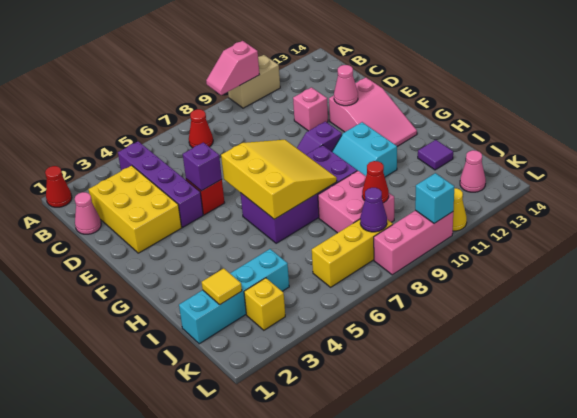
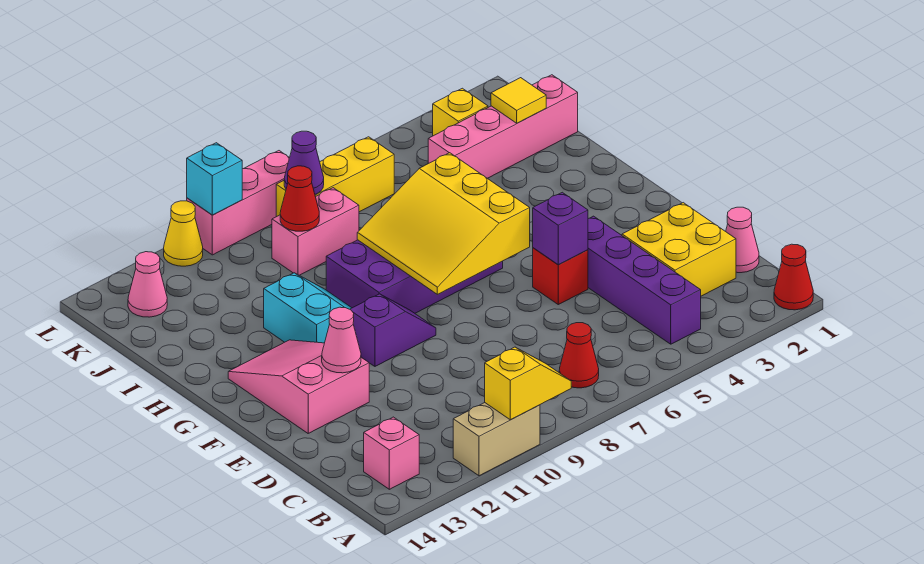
pink 1x2 slope [206,41,259,95] -> yellow 1x2 slope [485,347,571,420]
yellow 2x3 brick [88,166,182,253] -> yellow 2x2 brick [622,203,736,296]
pink 1x1 brick [293,87,328,131] -> pink 1x1 brick moved to [364,417,419,489]
pink 2x2 brick [318,171,394,233] -> pink 1x2 brick [272,188,359,275]
purple 1x1 tile [418,140,453,170] -> none
cyan 1x4 brick [179,249,289,344] -> pink 1x4 brick [428,75,578,178]

